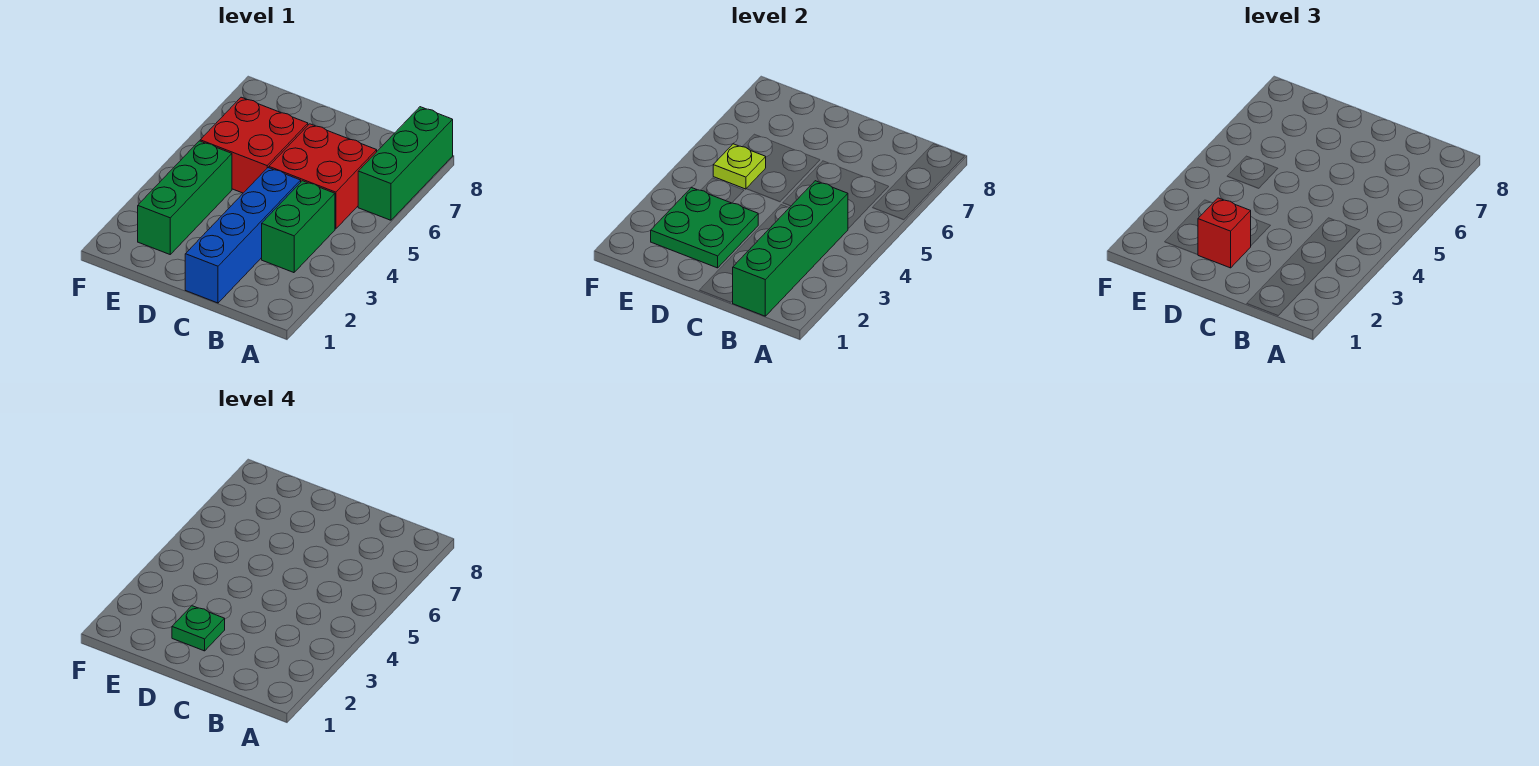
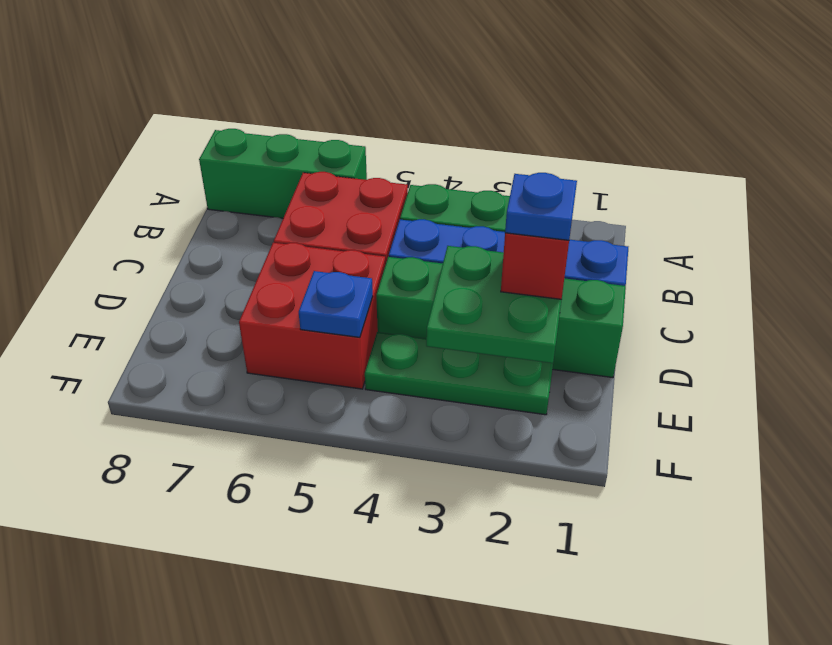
green 1x4 brick [733,181,848,316] -> green 1x4 brick moved to [376,257,626,378]
green 1x1 plate [172,606,225,651] -> blue 1x1 plate [505,173,577,240]
green 1x3 brick [138,141,232,254] -> green 1x3 plate [365,332,553,415]
lime 1x1 plate [713,144,766,189] -> blue 1x1 plate [299,271,373,337]

